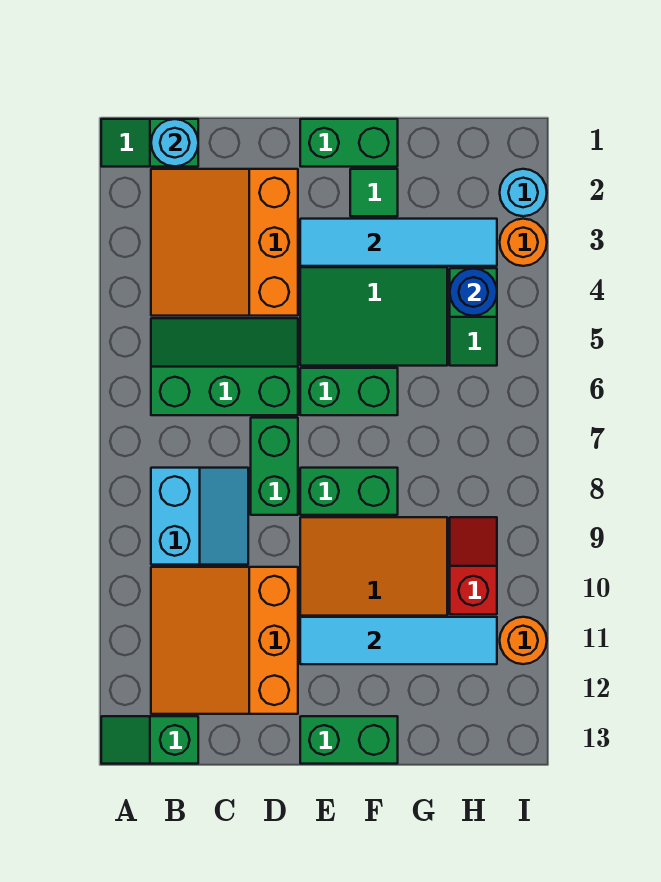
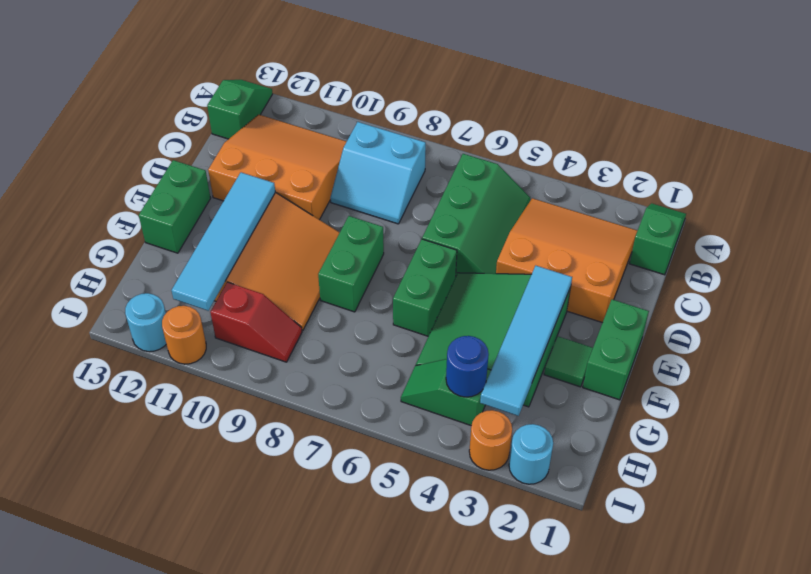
cyan 1x1 round brick [151,119,198,166] -> cyan 1x1 round brick moved to [125,293,166,352]
green 1x2 brick [251,418,298,515] -> none

